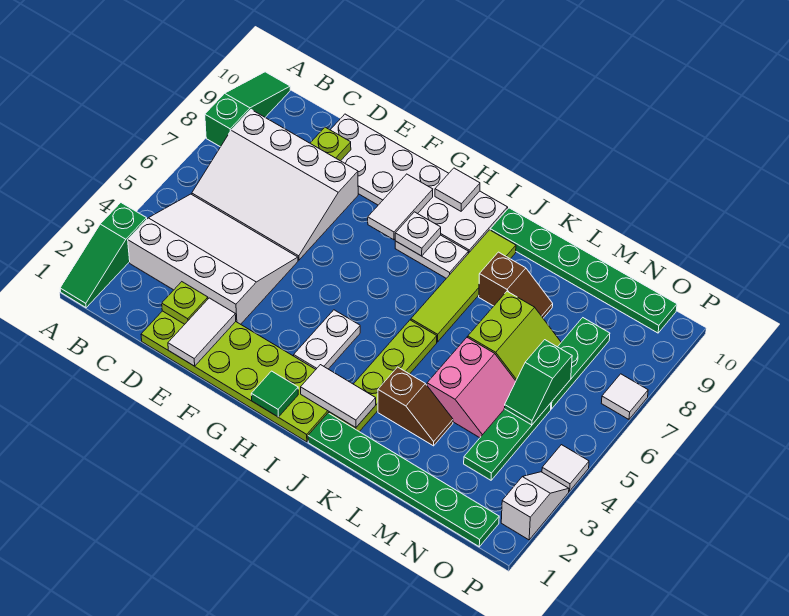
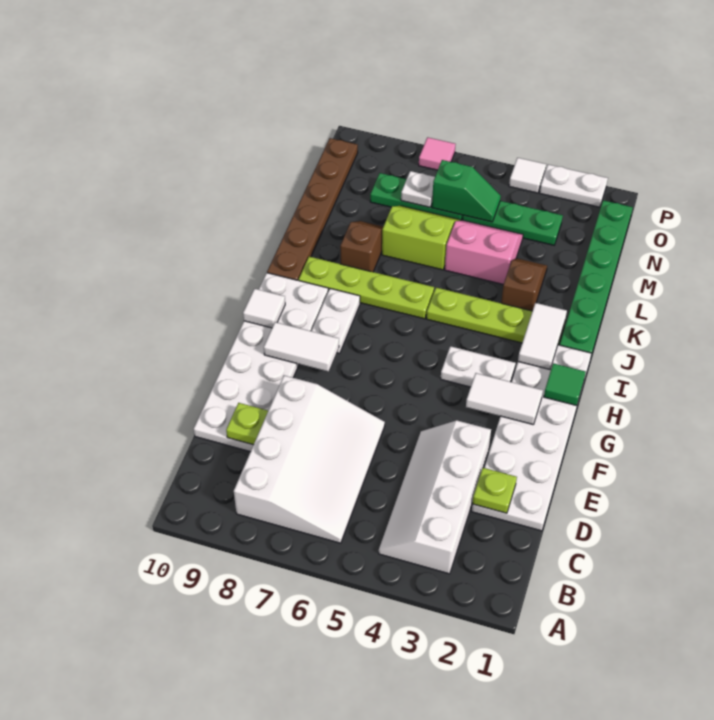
green 1x3 slope [60,203,147,308] -> none
green 1x3 slope [205,72,290,147] -> none
white 3x4 slope [128,194,298,324] -> white 2x4 slope [379,420,491,574]
lime 2x6 plate [141,311,329,442] -> white 2x6 plate [472,345,592,531]
white 1x2 tile [168,298,236,366] -> white 1x2 tile moved to [466,373,543,425]
white 1x1 plate [395,212,441,256] -> white 1x1 plate moved to [401,171,435,207]
lime 1x4 tile [411,230,516,342] -> lime 1x4 plate [299,257,434,319]
green 1x6 plate [490,208,677,333] -> brown 1x6 plate [267,138,358,281]
white 1x2 slope [501,472,569,540] -> white 1x2 plate [540,165,608,207]
white 1x1 tile [601,374,648,419] -> pink 1x1 tile [419,137,456,170]

